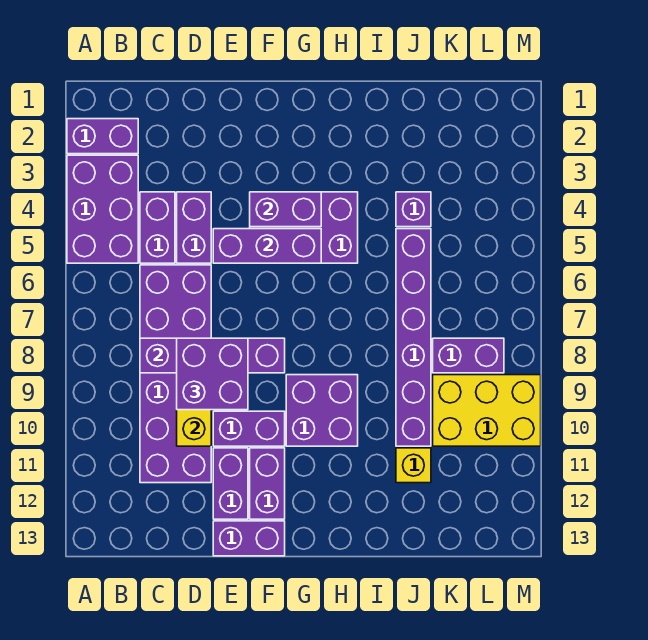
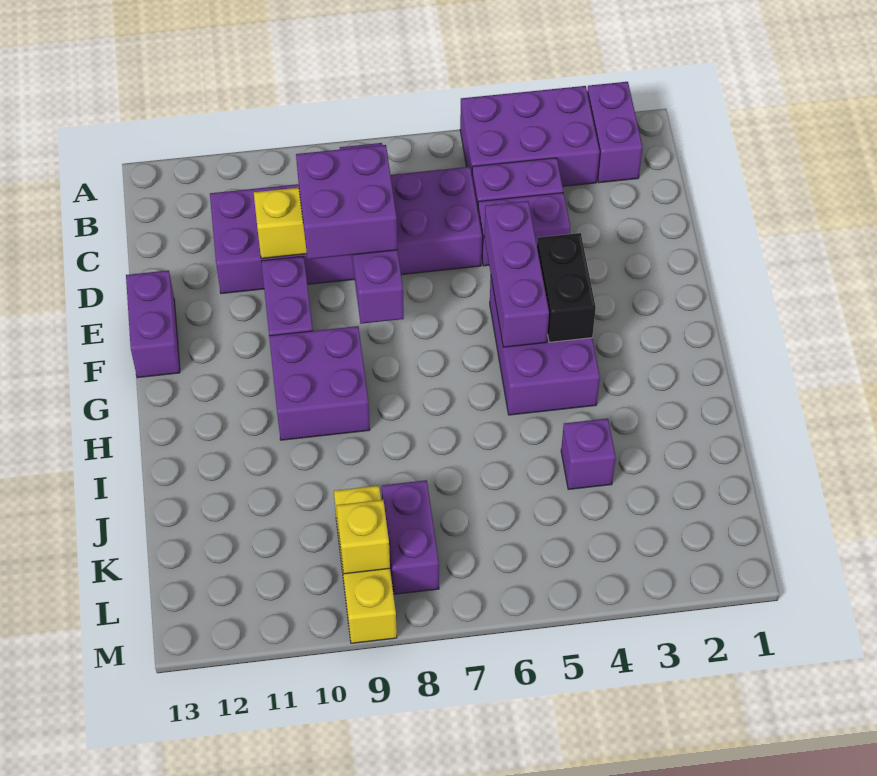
purple 1x2 brick [213,448,248,519] -> none
purple 1x2 brick [250,192,321,227] -> black 1x2 brick [537,233,596,342]
purple 1x2 brick [250,448,285,519] -> none
purple 1x6 brick [396,229,431,446] -> none
yellow 1x1 brick [396,448,431,483] -> yellow 1x1 brick moved to [336,500,390,574]
yellow 2x3 brick [433,375,541,446] -> yellow 1x3 brick [334,486,397,643]

